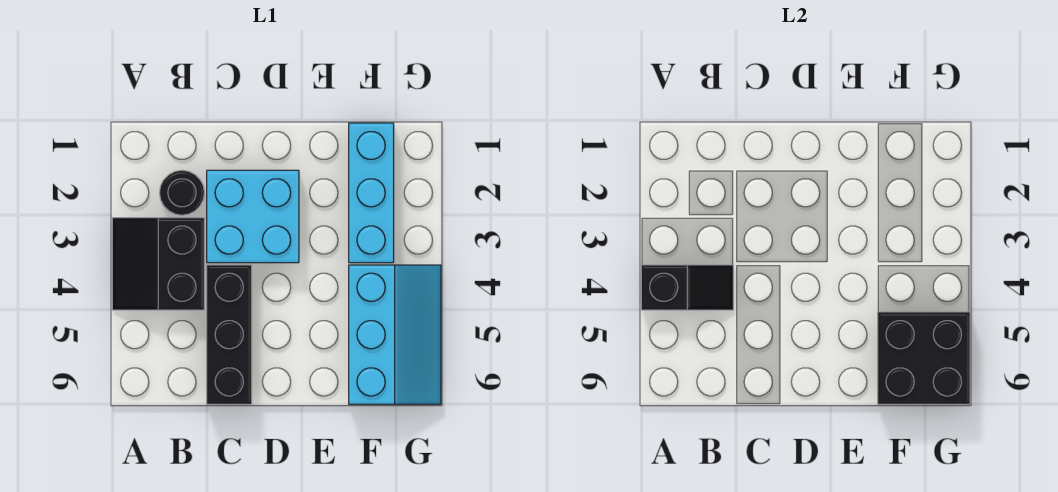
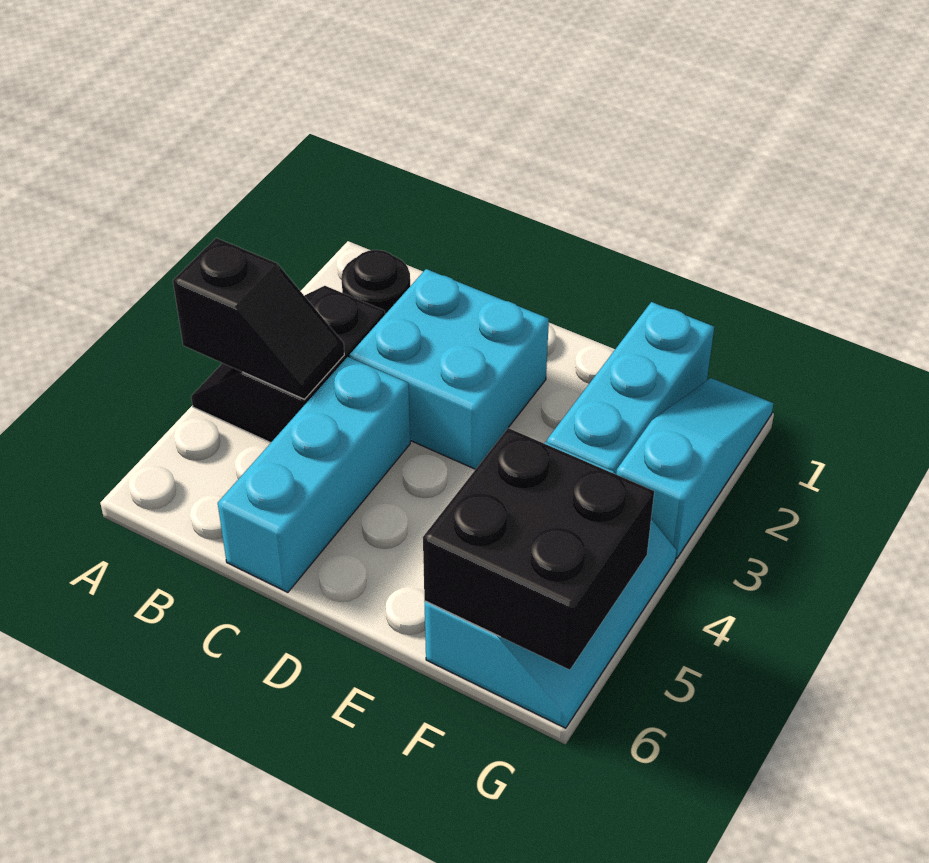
black 1x3 brick [207,265,252,404] -> cyan 1x3 brick [218,357,410,592]
none -> cyan 1x3 slope [616,378,773,558]

